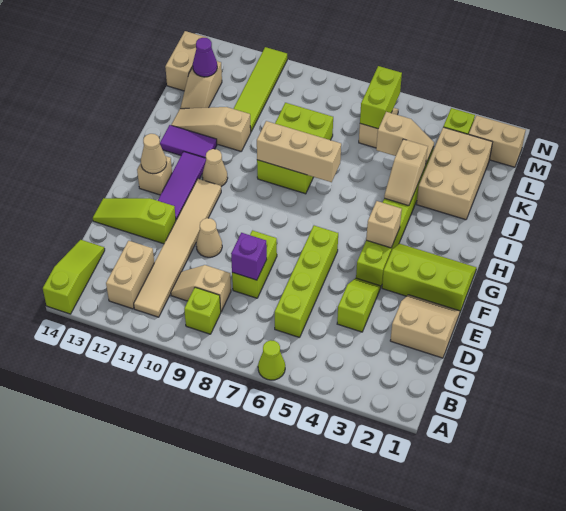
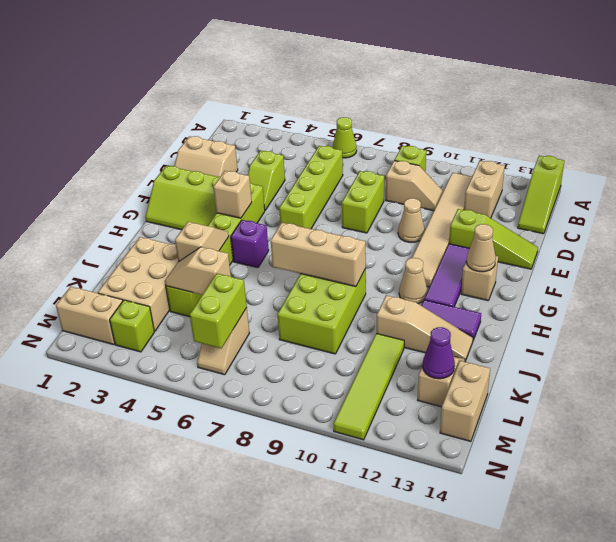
purple 1x1 brick [231,233,267,280] -> purple 1x1 brick moved to [231,220,269,268]

